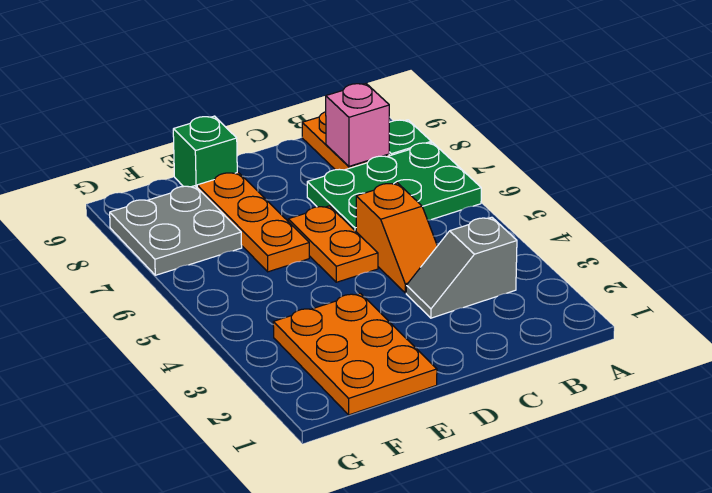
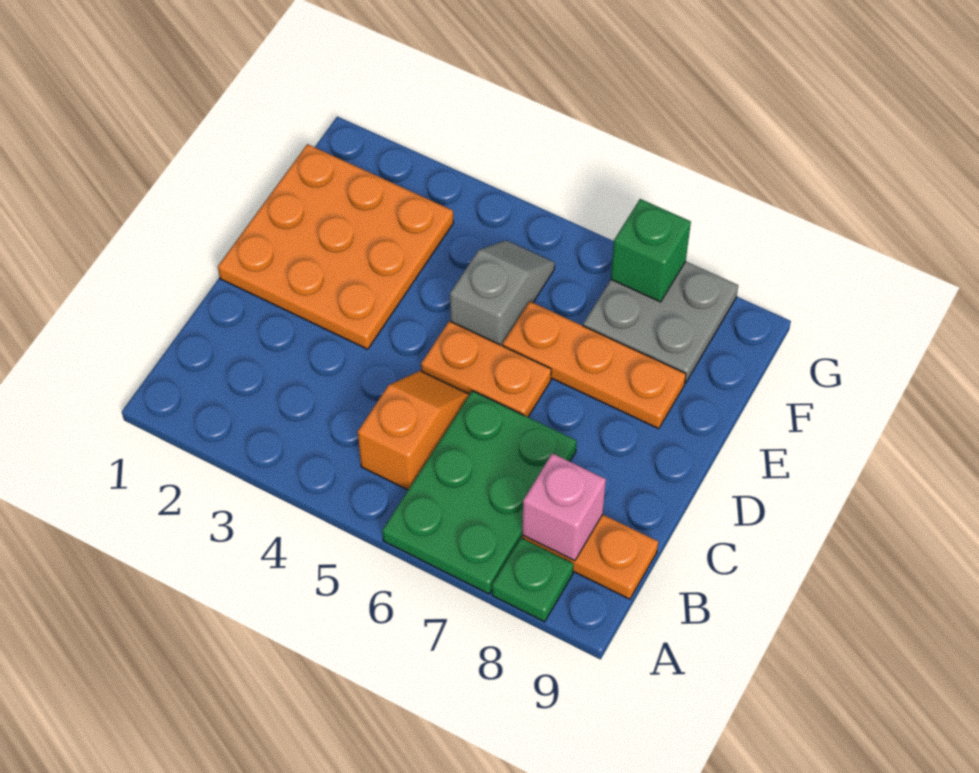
grey 1x2 slope [406,217,517,318] -> grey 1x2 slope moved to [450,240,555,346]
orange 1x2 slope [356,183,437,293] -> orange 1x2 slope turned to [358,371,469,490]
orange 2x3 plate [273,293,437,415] -> orange 3x3 plate [218,144,453,349]
green 1x1 brick [173,116,237,187] -> green 1x1 brick moved to [611,199,691,302]

